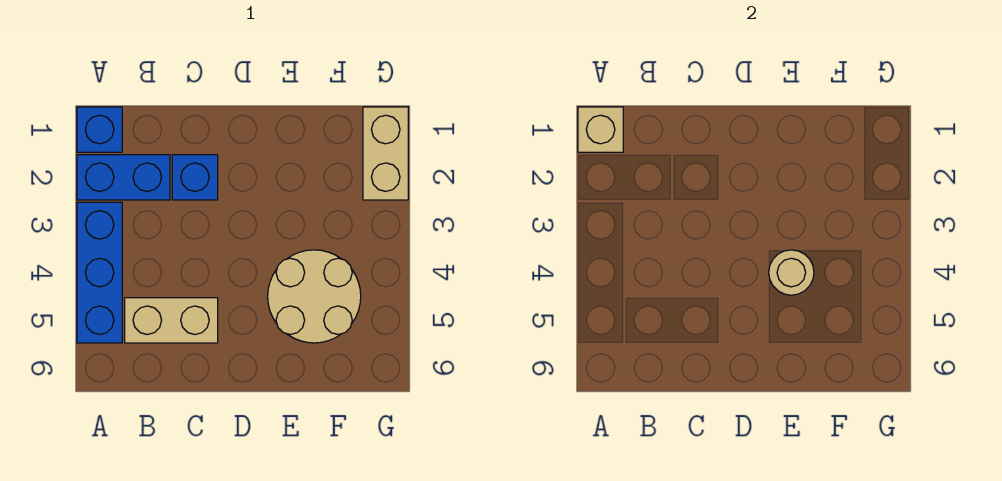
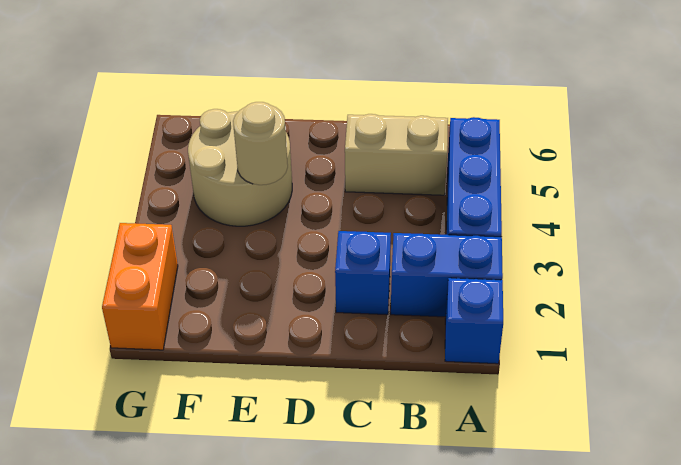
tan 1x1 brick [578,107,623,152] -> none
tan 1x2 brick [363,107,408,200] -> orange 1x2 brick [102,223,178,350]

